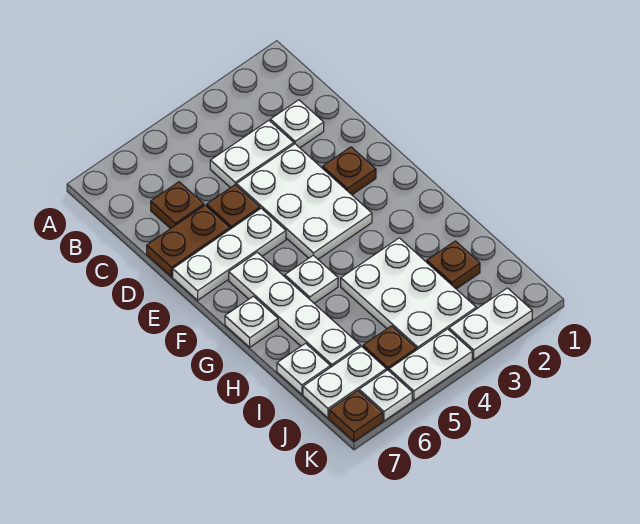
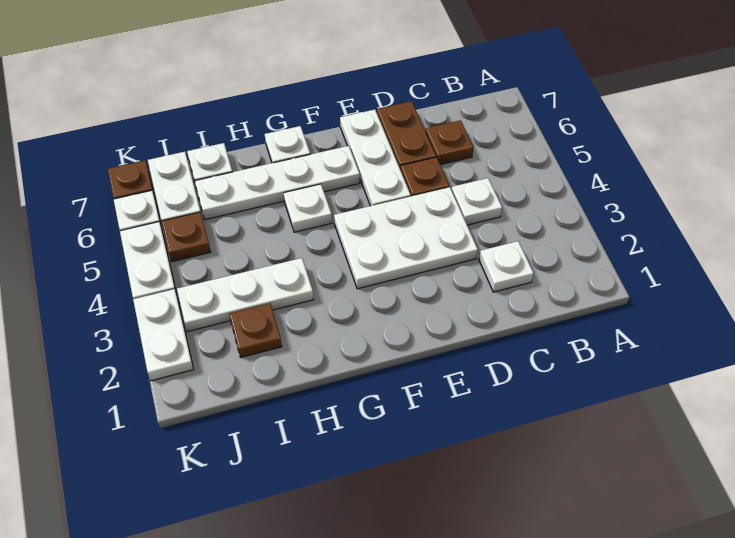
white 1x2 plate [210,120,294,188] -> white 1x1 plate [452,178,502,225]
brown 1x1 plate [323,147,376,195] -> none
white 2x3 plate [341,238,476,350] -> white 1x3 plate [177,258,314,332]

